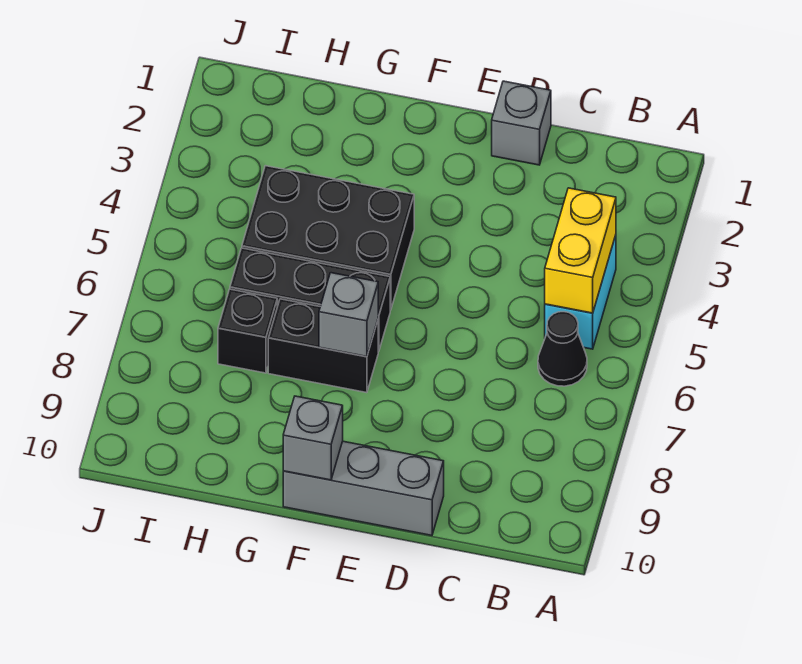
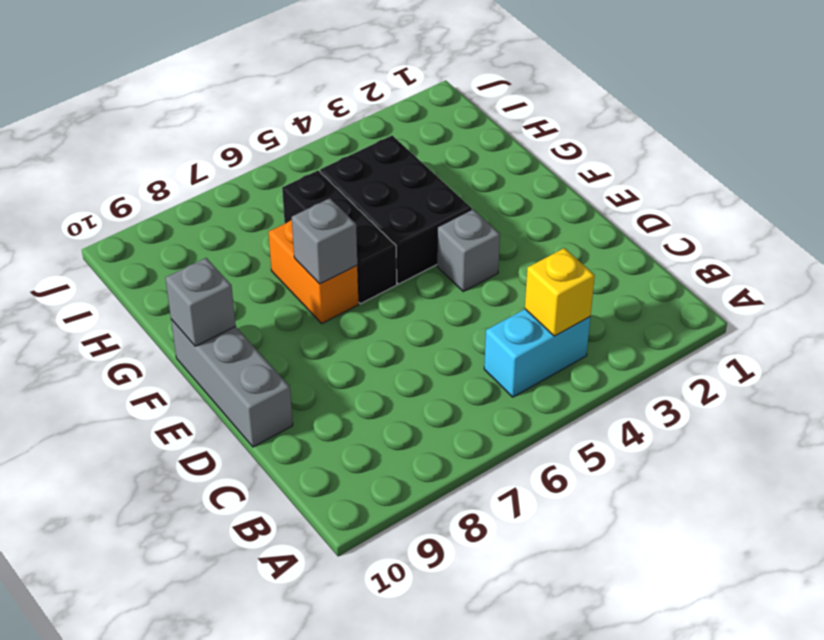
yellow 1x2 brick [545,188,616,313] -> yellow 1x1 brick [525,248,595,336]
black 1x1 cone [538,312,587,386] -> none
grey 1x1 brick [492,81,551,165] -> grey 1x1 brick moved to [437,209,500,291]
black 1x2 brick [268,299,378,393] -> orange 1x2 brick [269,220,359,323]
black 1x1 brick [218,289,277,373] -> none

